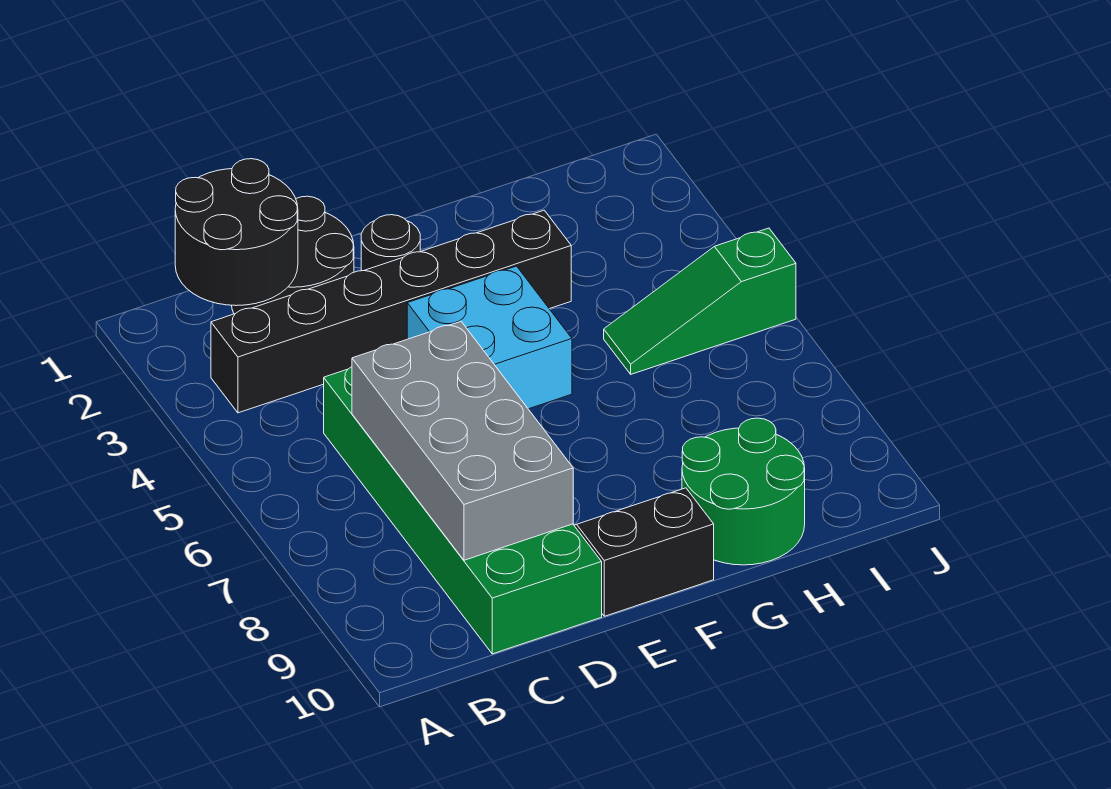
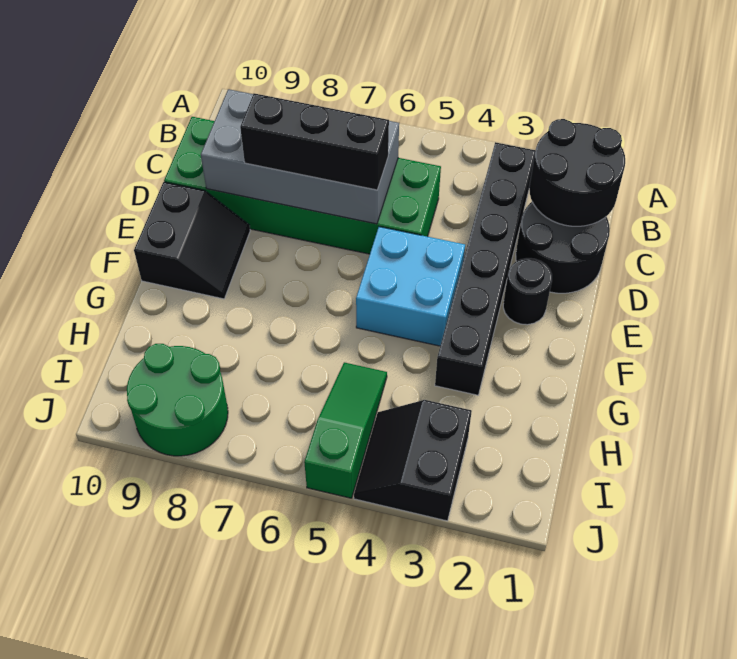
none -> black 1x3 brick [240,93,389,190]
green 2x2 round brick [682,418,805,565] -> green 2x2 round brick moved to [127,344,228,456]
none -> black 2x2 slope [354,400,472,521]

